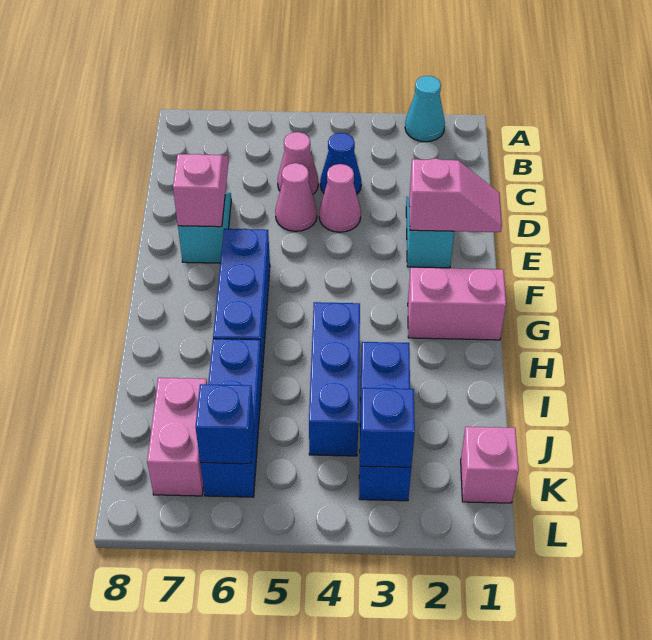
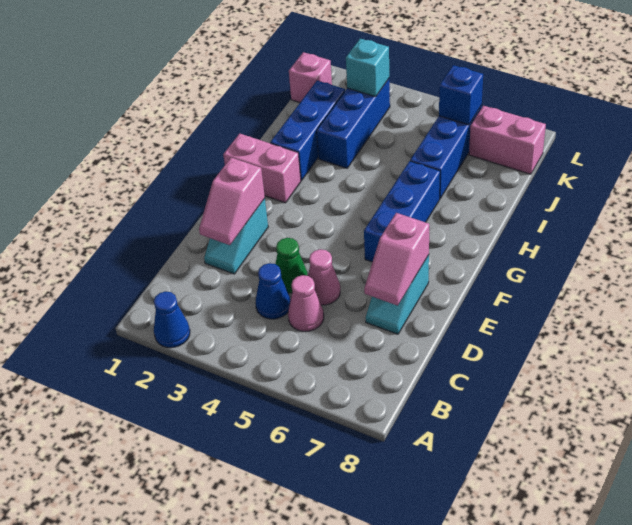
cyan 1x1 cone [405,76,445,142] -> blue 1x1 cone [154,292,190,348]
pink 1x1 cone [319,164,361,232] -> green 1x1 cone [275,238,308,293]
pink 1x2 slope [409,158,502,232] -> pink 1x2 slope turned to [199,158,265,245]
blue 1x3 brick [309,302,360,456] -> blue 1x3 brick moved to [270,81,345,180]
pink 1x2 brick [147,378,207,496] -> pink 1x2 brick turned to [469,106,546,174]
blue 1x1 brick [360,388,415,467] -> cyan 1x1 brick [346,39,389,97]

